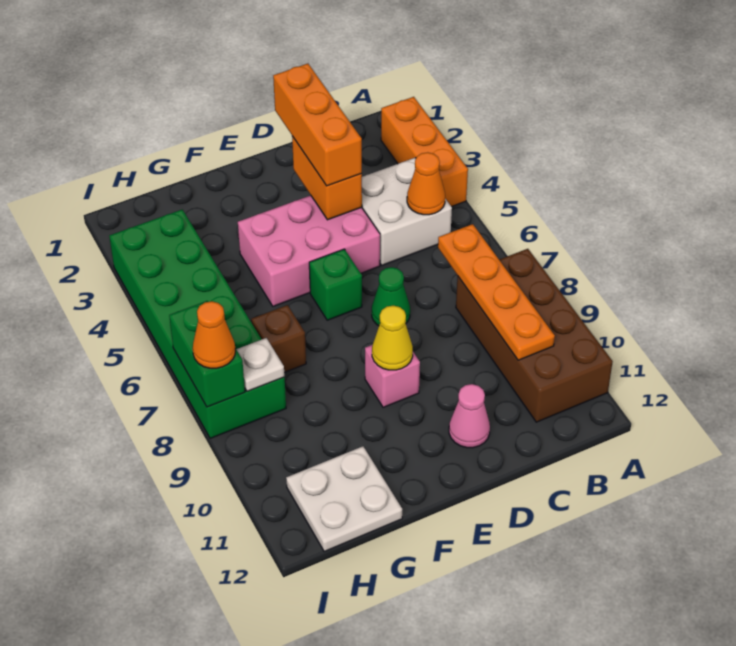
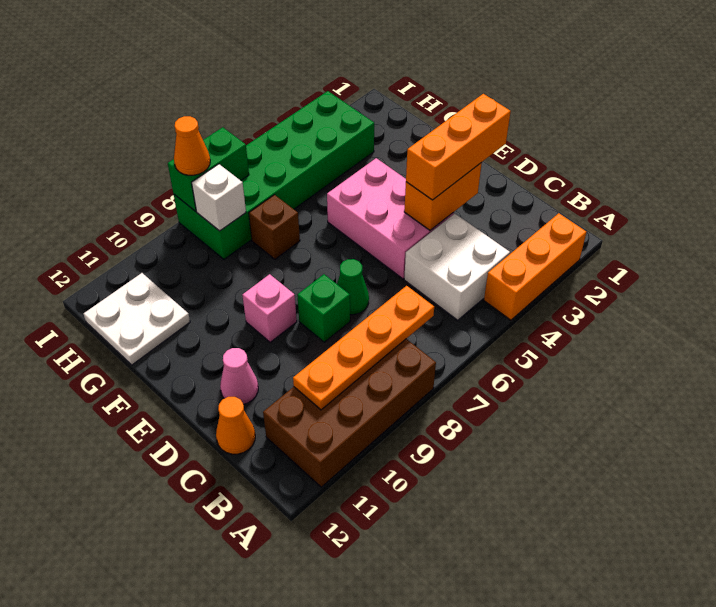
orange 1x1 cone [407,152,445,215] -> orange 1x1 cone moved to [216,397,255,454]
green 1x1 brick [309,249,362,320] -> green 1x1 brick moved to [297,274,350,342]
yellow 1x1 cone [372,306,413,370] -> none
white 1x1 plate [236,338,285,391] -> white 1x1 brick [192,164,246,231]

